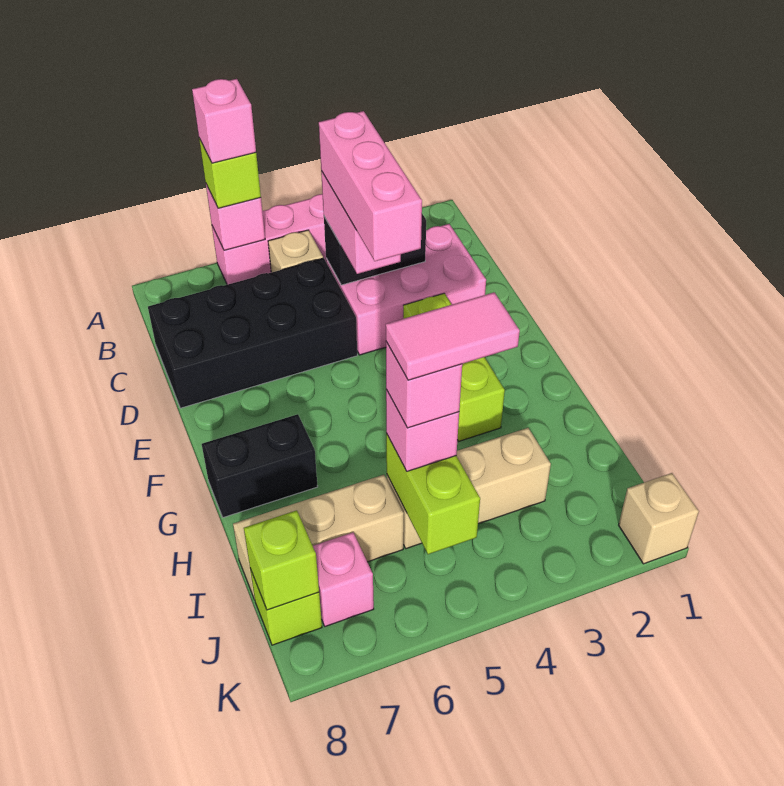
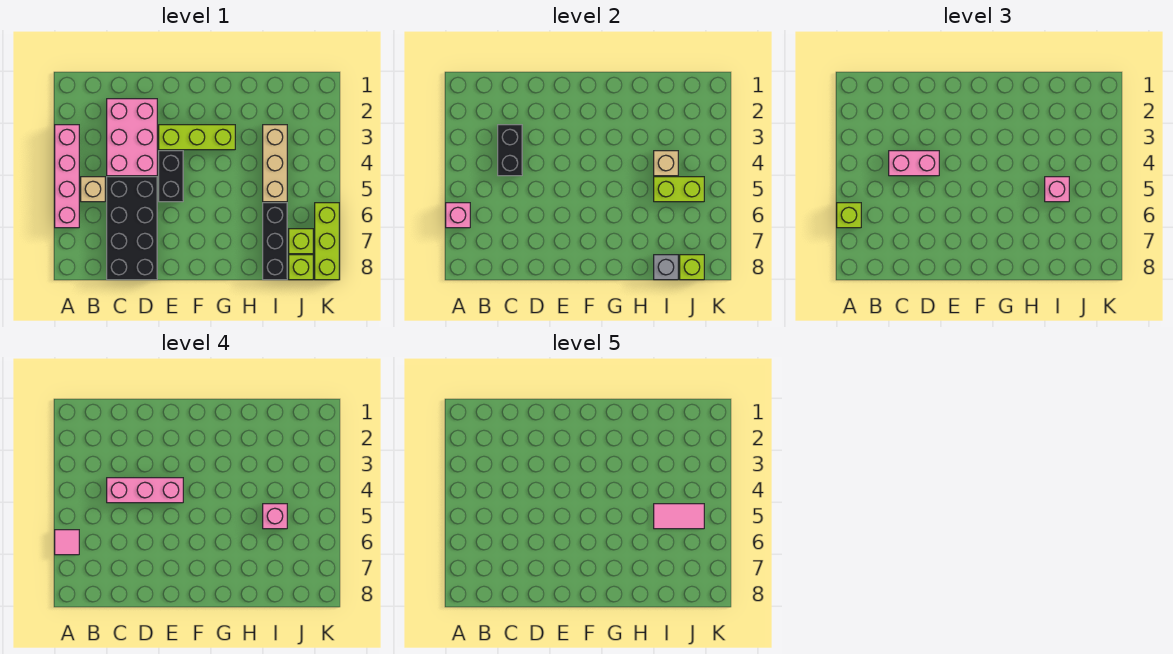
pink 1x1 brick [192,79,256,163] -> pink 1x1 tile [55,530,79,555]
black 1x2 brick [202,414,318,517] -> black 1x2 brick moved to [159,151,183,202]
pink 1x2 tile [386,292,520,380] -> pink 1x2 tile turned to [654,504,704,529]
tan 1x3 brick [233,475,404,600] -> black 1x3 brick [263,203,287,280]
none -> grey 1x1 brick [654,255,678,280]
pink 1x1 brick [313,533,374,626] -> lime 1x1 brick [289,229,313,254]
tan 1x1 brick [619,473,699,564] -> tan 1x1 brick moved to [654,151,678,176]
none -> lime 1x3 brick [315,203,339,280]

